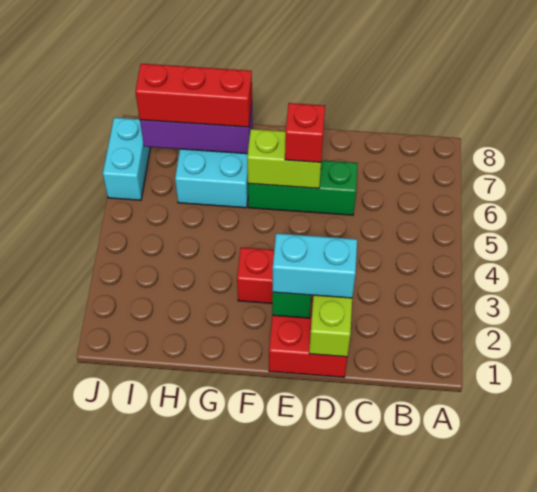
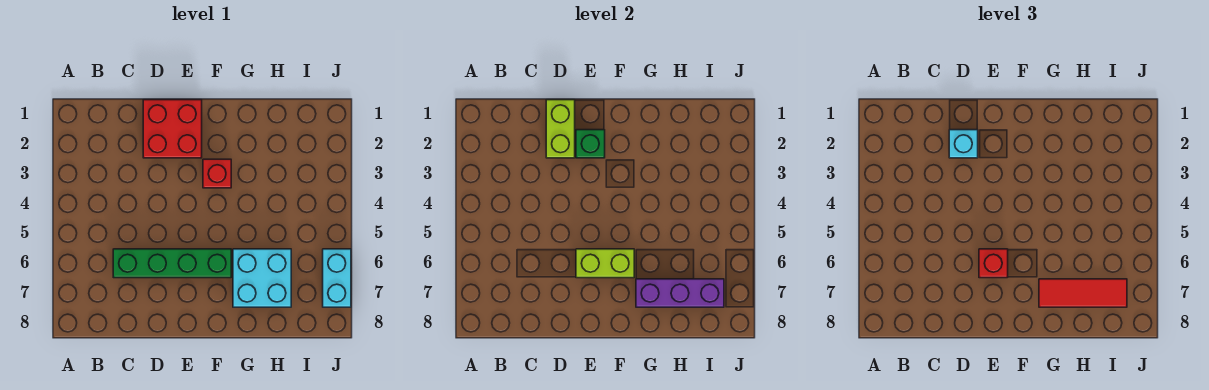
cyan 1x2 brick [273,233,357,298] -> cyan 1x1 brick [949,130,978,158]
green 1x3 brick [248,160,358,215] -> green 1x4 brick [113,249,231,278]
red 1x3 brick [135,64,252,127] -> red 1x3 tile [1039,279,1127,307]

